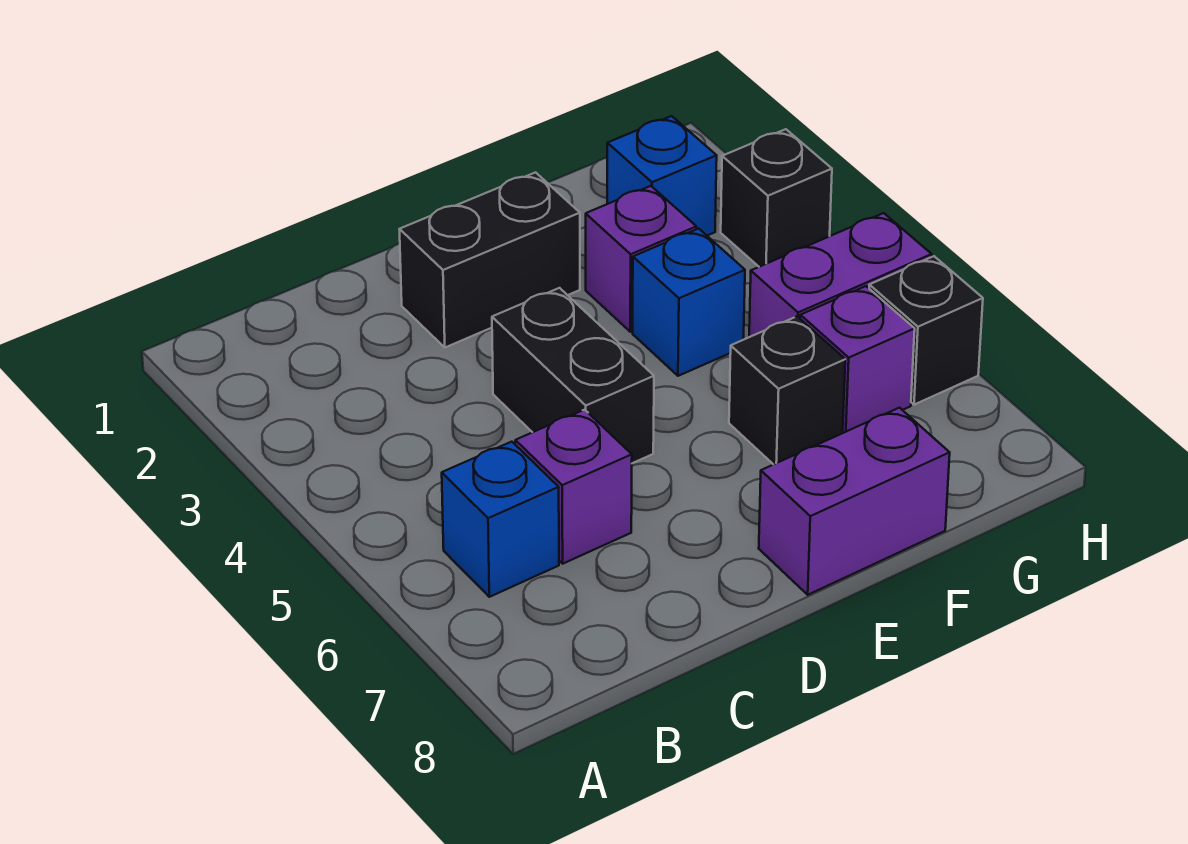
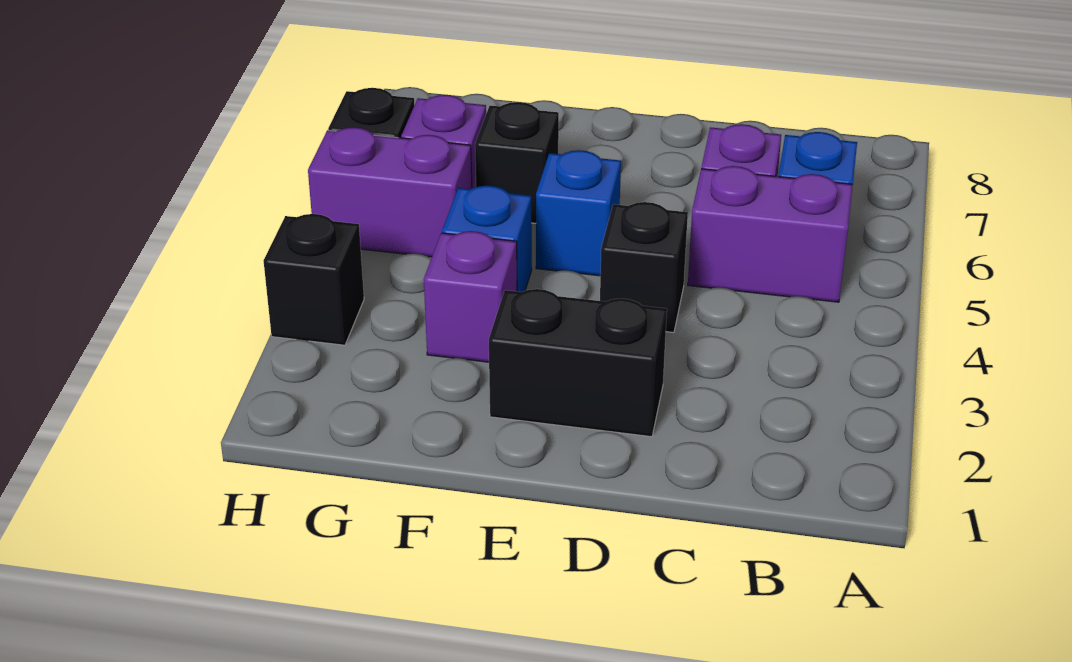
black 1x2 brick [492,288,654,463] -> black 1x1 brick [600,202,688,332]
purple 1x2 brick [759,408,950,595] -> purple 1x2 brick moved to [688,166,853,302]
blue 1x1 brick [607,116,717,236] -> blue 1x1 brick moved to [536,150,621,276]

